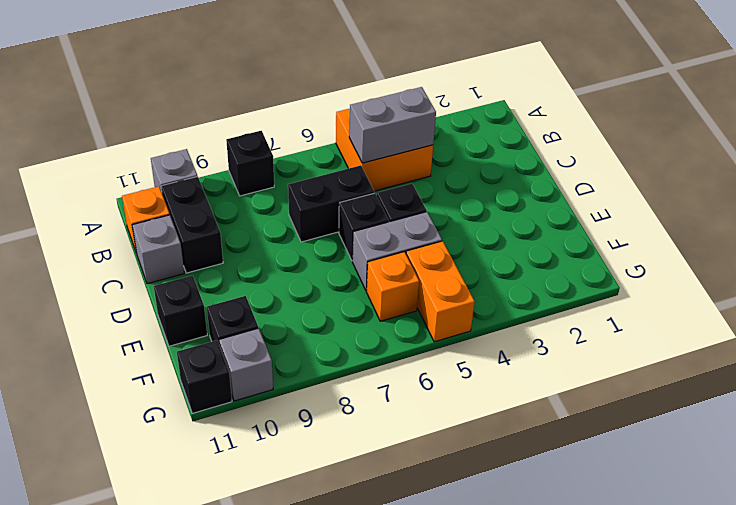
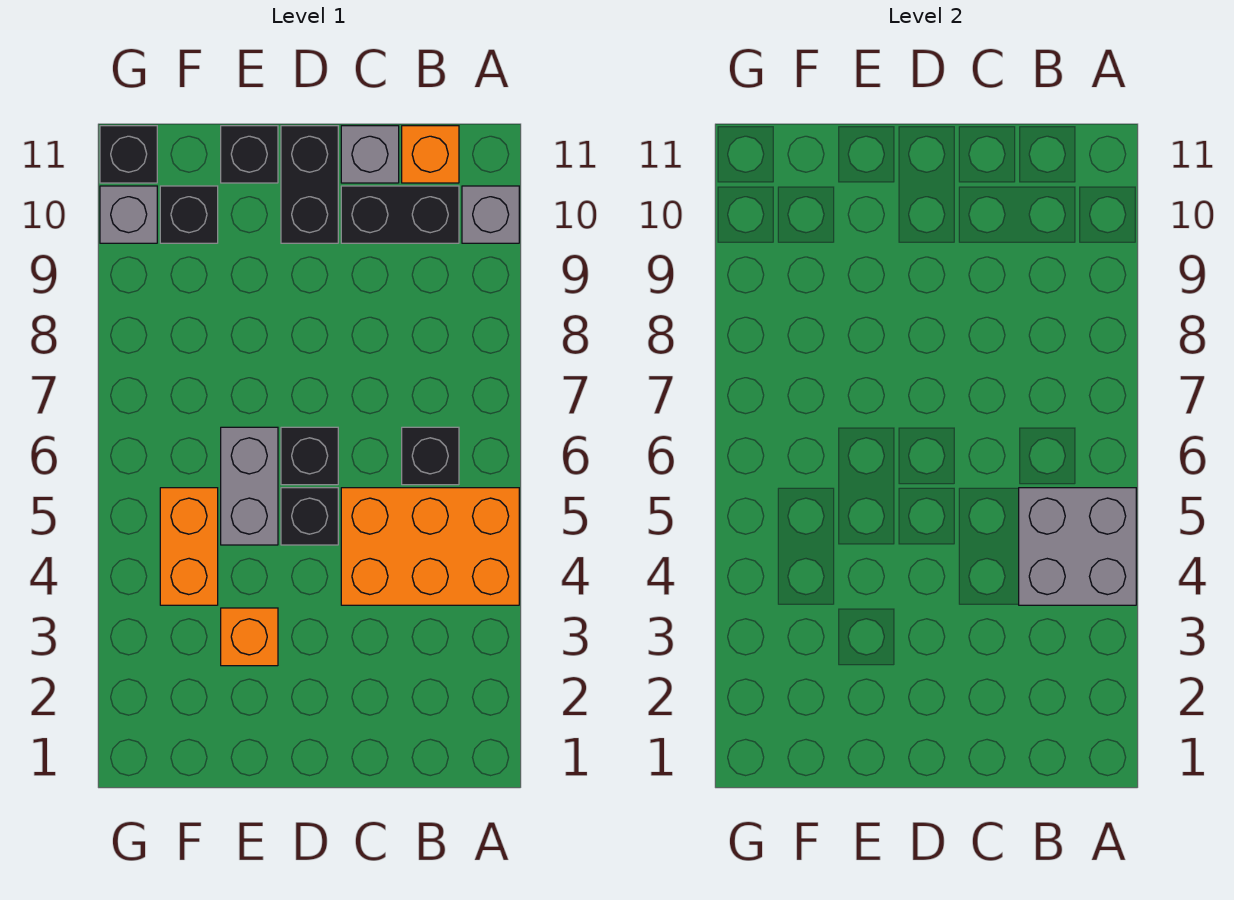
orange 2x2 brick [336,109,433,191] -> orange 2x3 brick [341,488,519,605]
black 1x1 brick [226,131,274,196] -> black 1x1 brick moved to [402,427,459,485]
grey 1x2 brick [349,87,436,163] -> grey 2x2 brick [1019,488,1136,605]
black 1x2 brick [288,165,374,242] -> black 1x2 brick moved to [281,126,338,243]
orange 1x2 brick [406,241,475,342] -> orange 1x2 brick turned to [160,488,218,605]
orange 1x1 brick [366,252,419,321] -> orange 1x1 brick moved to [221,608,278,666]

